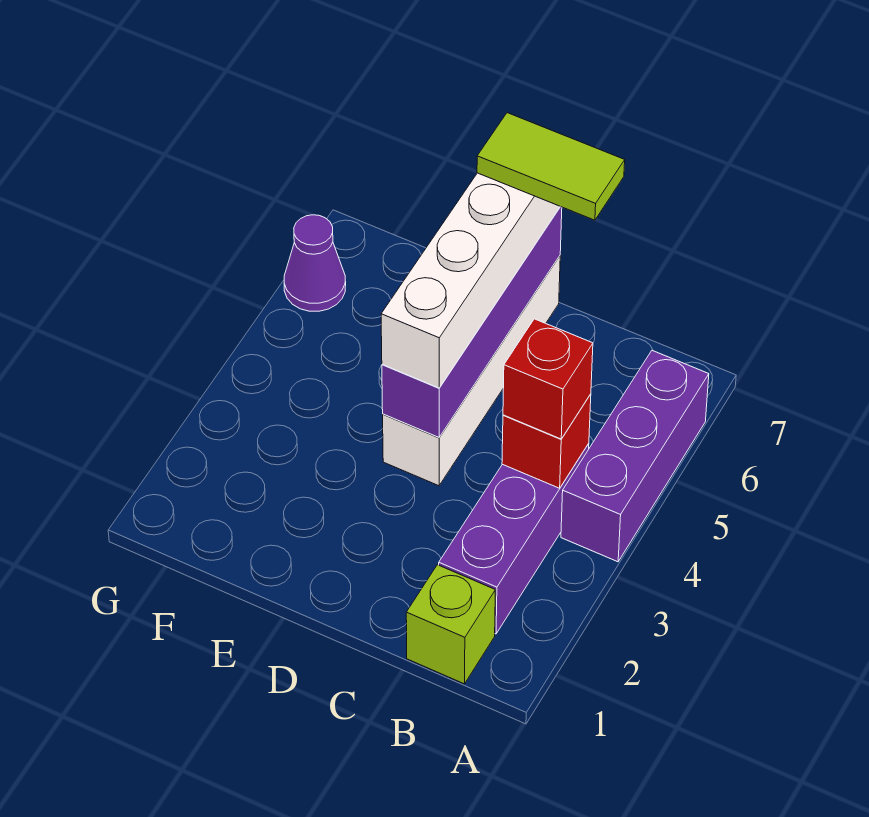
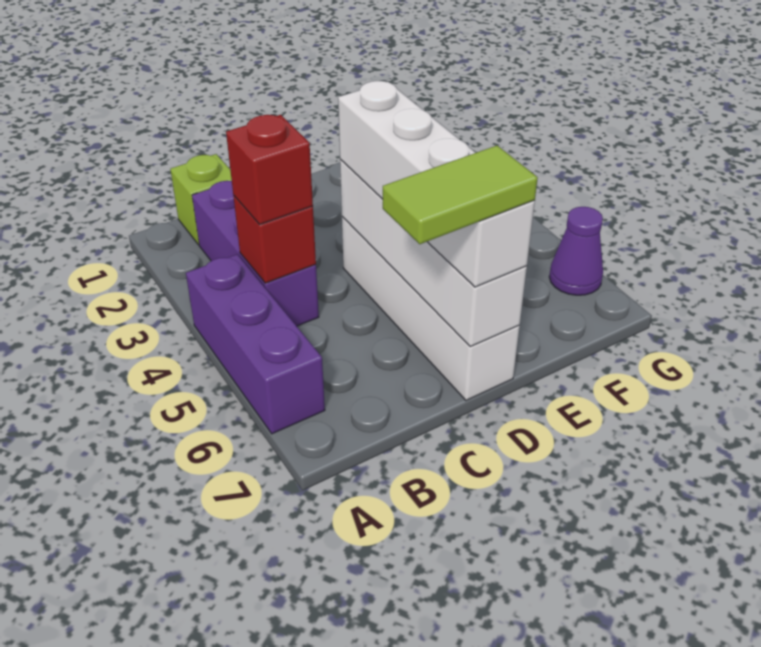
purple 1x4 brick [382,207,562,437] -> white 1x4 brick [340,159,527,347]

